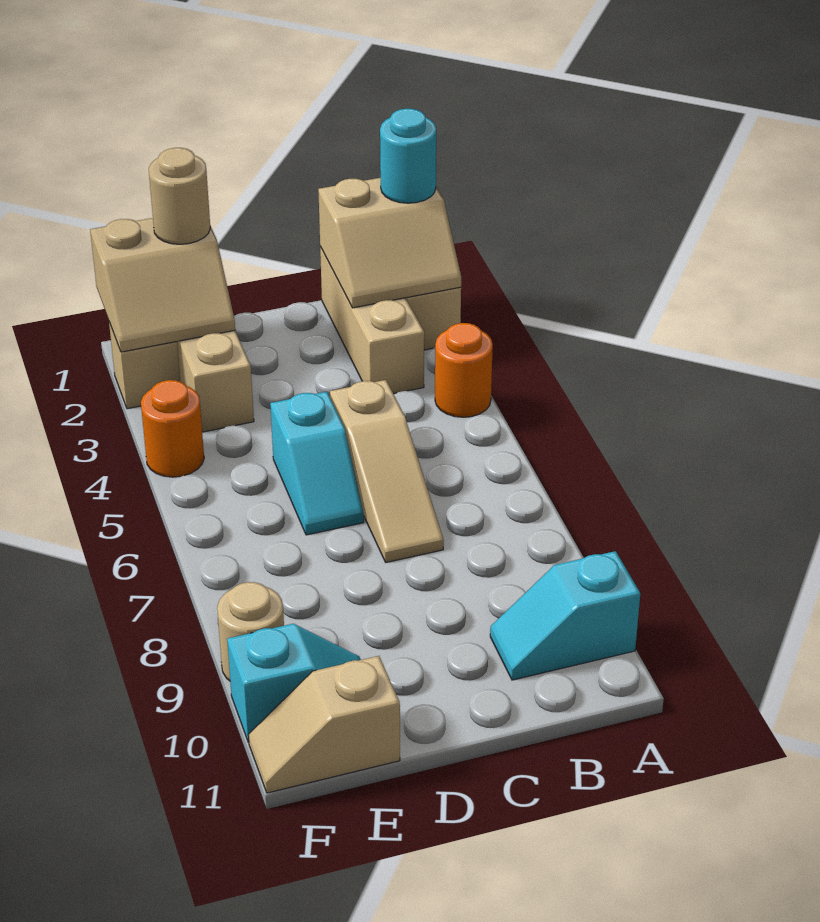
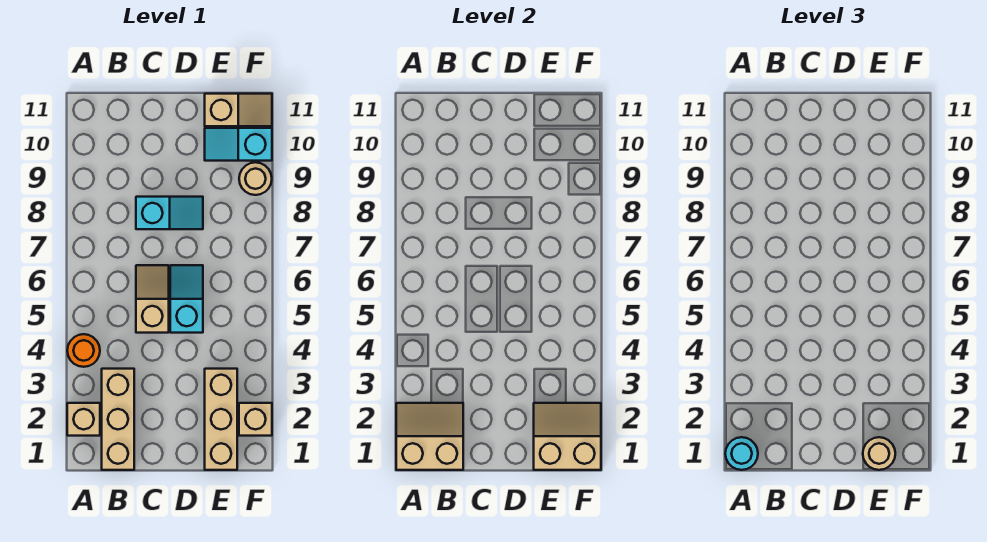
cyan 1x2 slope [490,551,640,680] -> cyan 1x2 slope moved to [136,197,203,229]
tan 1x3 slope [330,380,444,562] -> tan 1x2 slope [136,265,169,333]
orange 1x1 round brick [141,380,204,477] -> none

